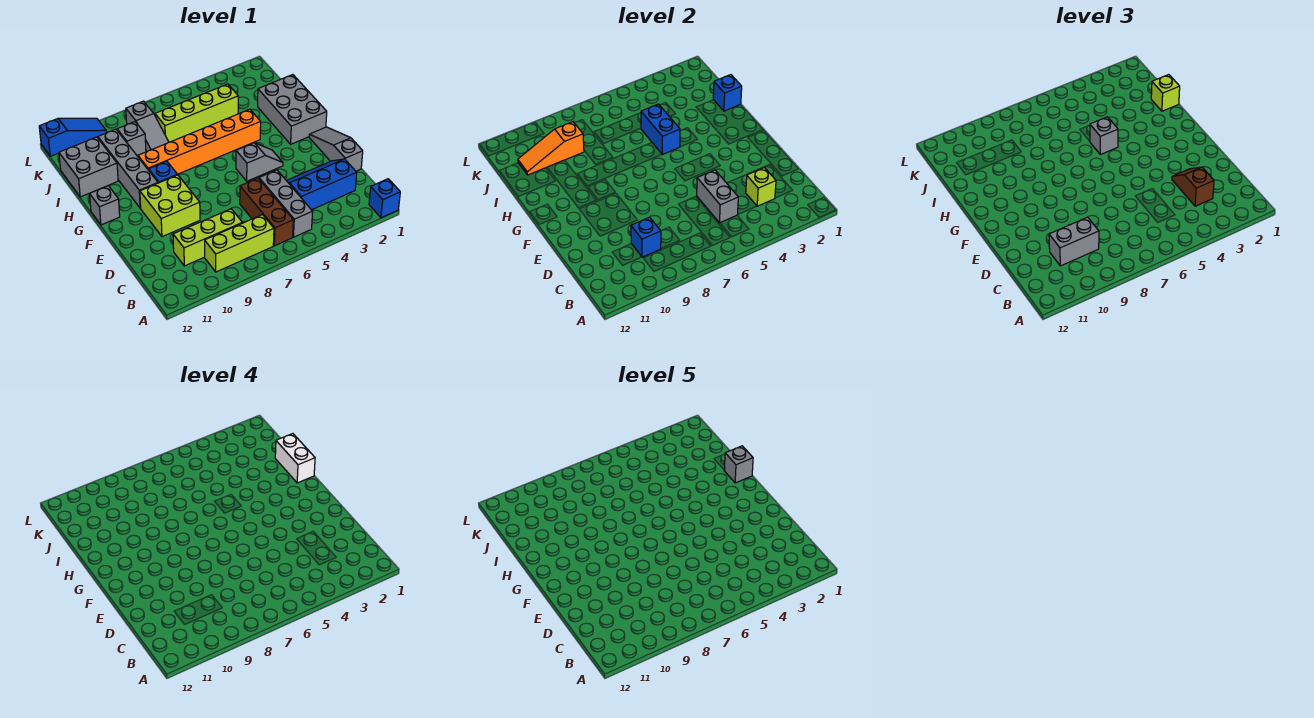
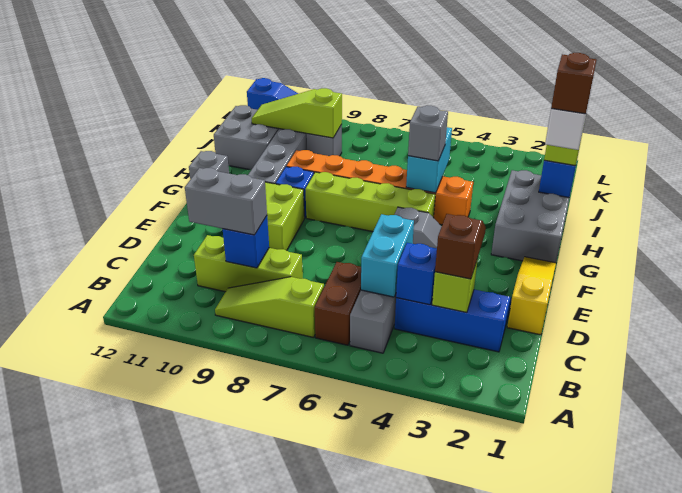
blue 1x1 brick [369,179,400,218] -> blue 1x1 brick moved to [396,243,437,305]
brown 1x3 brick [240,178,293,246] -> brown 1x2 brick [315,262,361,345]
lime 1x3 brick [205,215,274,272] -> lime 1x3 slope [215,277,324,338]
grey 1x2 brick [697,170,738,223] -> cyan 1x2 brick [361,214,414,297]
grey 1x3 slope [309,127,363,171] -> yellow 1x3 slope [507,257,556,335]
grey 1x1 brick [724,446,753,483] -> brown 1x1 brick [551,53,597,114]
blue 1x2 brick [641,104,680,155] -> cyan 1x2 brick [406,127,452,193]
grey 1x3 slope [126,101,169,151] -> none
lime 1x4 brick [155,84,238,142] -> lime 1x4 brick moved to [305,172,435,232]
orange 1x3 slope [518,122,584,175] -> lime 1x3 slope [252,88,342,138]

